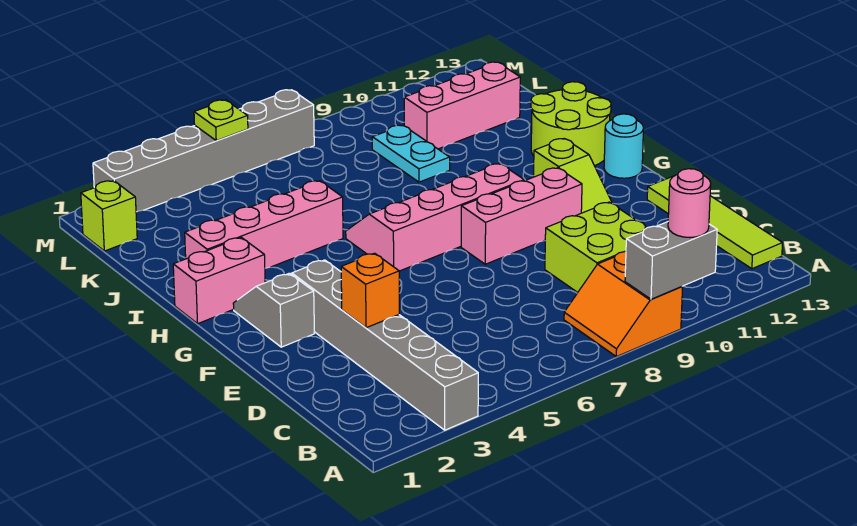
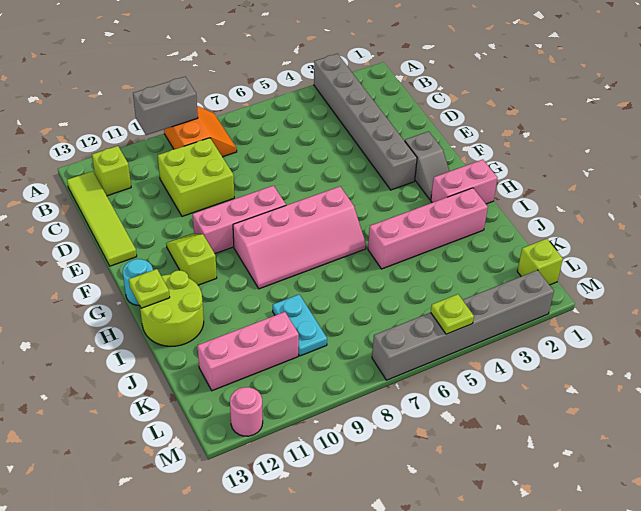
pink 1x1 round brick [668,169,711,238] -> pink 1x1 round brick moved to [230,387,263,436]
none -> lime 1x1 brick [92,146,131,196]
orange 1x1 brick [341,253,399,328] -> none
none -> lime 1x1 plate [129,269,170,308]

